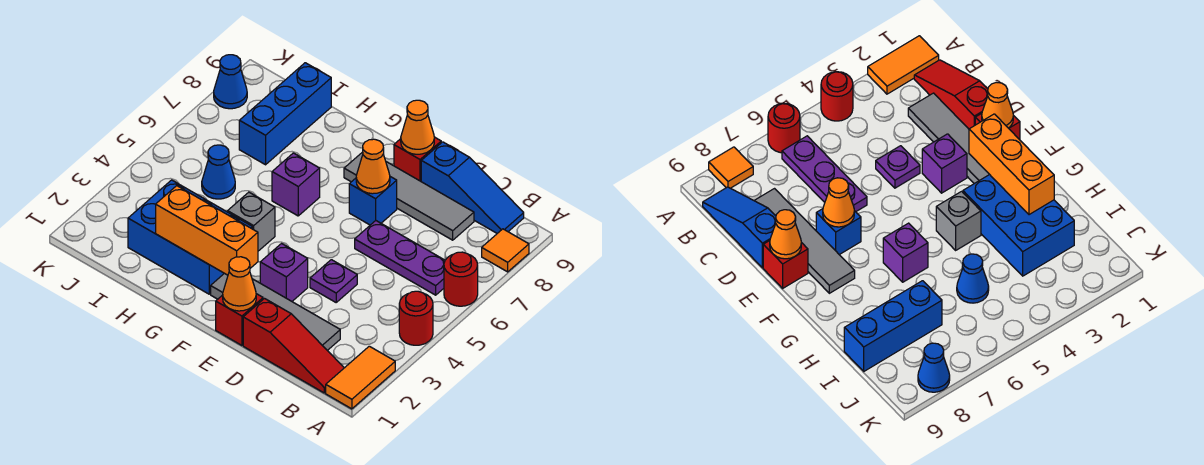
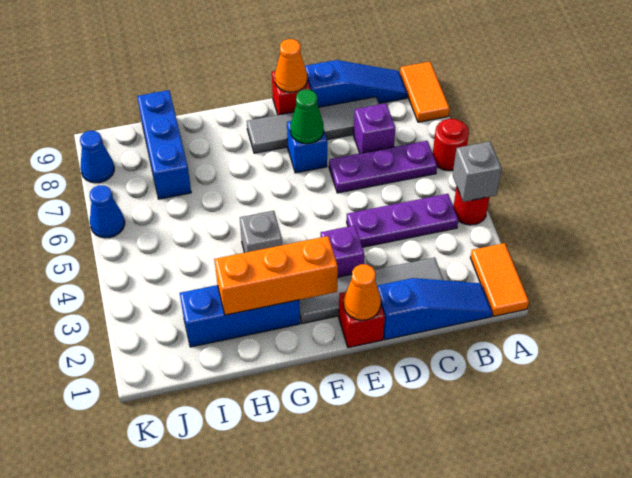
none -> grey 1x1 brick [453,141,502,202]
orange 1x1 tile [482,229,529,272] -> orange 1x2 tile [400,62,450,122]
red 1x3 slope [243,299,344,393] -> blue 1x3 slope [377,278,492,340]
purple 1x1 plate [310,260,357,302] -> purple 1x3 plate [347,194,458,247]
orange 1x1 cone [356,139,390,194] -> green 1x1 cone [290,90,324,144]
blue 2x3 brick [128,180,253,294] -> blue 1x3 brick [180,285,300,347]
purple 1x1 brick [272,153,320,216] -> purple 1x1 brick moved to [354,103,395,153]
blue 1x1 cone [202,145,235,199] -> blue 1x1 cone moved to [90,185,125,238]

